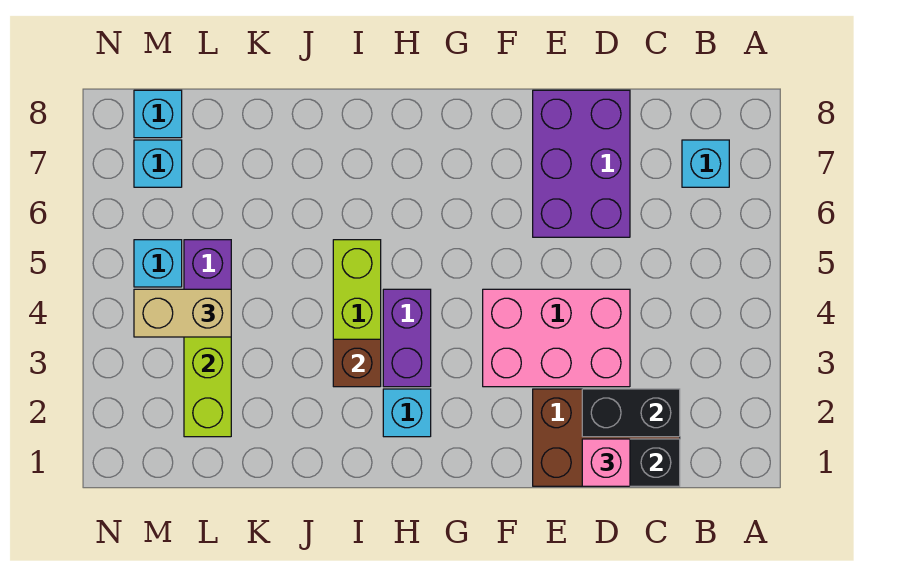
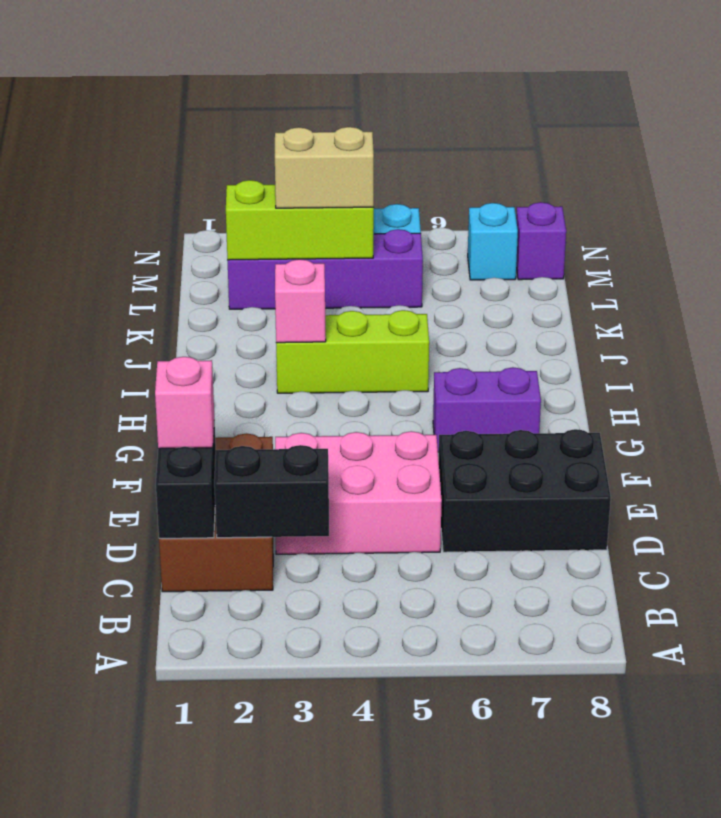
cyan 1x1 brick [682,140,729,187] -> none
black 1x2 brick [582,389,680,437] -> black 1x2 brick turned to [214,445,329,538]
pink 2x3 brick [483,289,630,387] -> pink 2x3 brick turned to [275,431,442,554]
purple 2x3 brick [533,90,630,237] -> black 2x3 brick [439,429,611,552]
cyan 1x1 brick [383,389,431,437] -> none
purple 1x2 brick [383,289,431,387] -> purple 1x2 brick moved to [433,367,541,452]
brown 1x1 brick [333,339,381,387] -> pink 1x1 brick [275,259,326,343]
tan 1x2 brick [134,289,231,337] -> tan 1x2 brick turned to [275,127,374,208]
cyan 1x1 brick [134,90,182,138] -> purple 1x1 brick [516,202,566,280]

